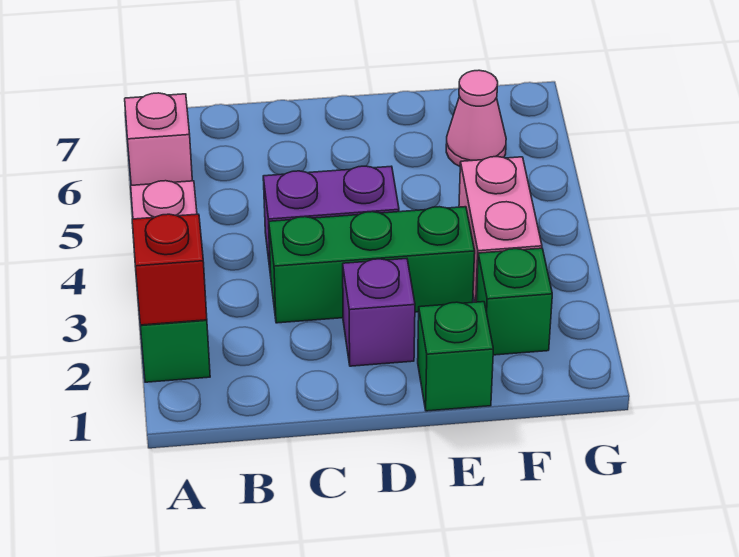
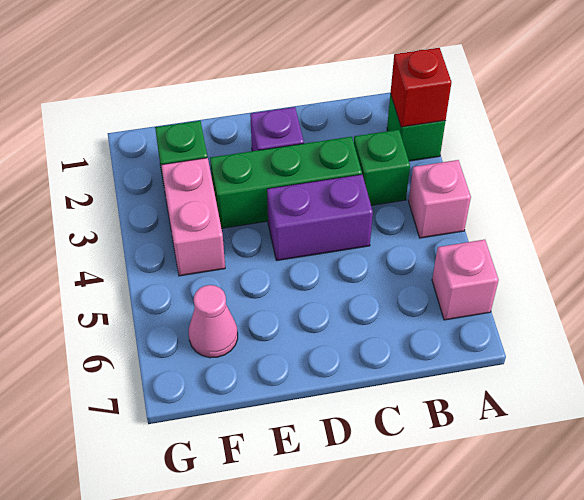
green 1x1 brick [418,302,493,411] -> green 1x1 brick moved to [354,130,410,205]

